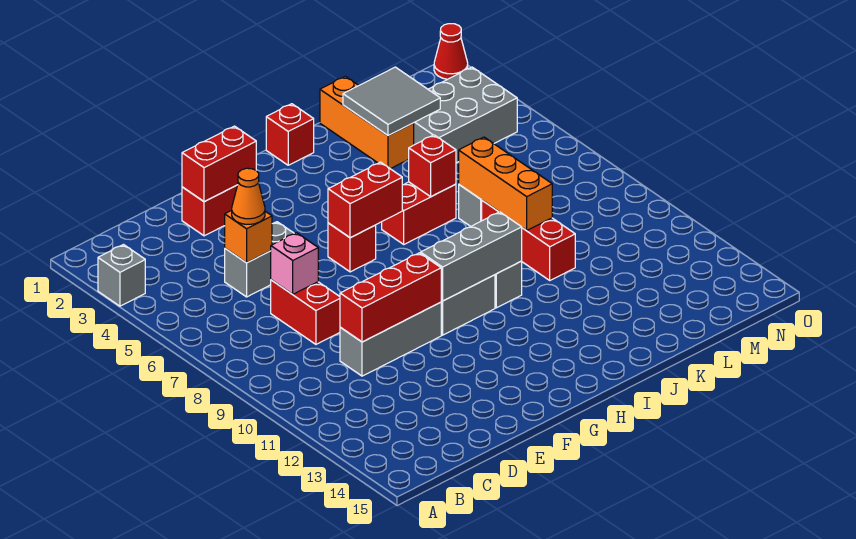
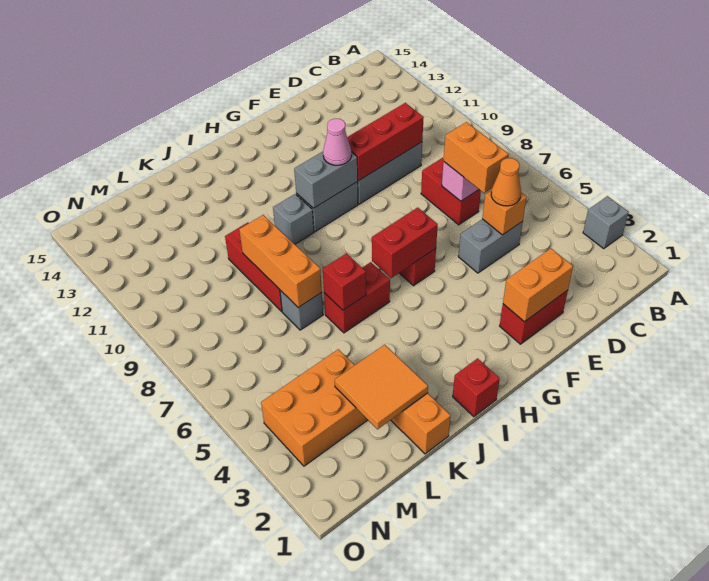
none -> orange 1x2 brick [443,122,508,193]
red 1x2 brick [182,126,256,202] -> orange 1x2 brick [503,248,573,322]
grey 1x3 brick [421,212,522,301] -> grey 1x2 brick [294,151,358,208]
none -> pink 1x1 cone [323,119,351,165]
grey 2x2 tile [343,67,440,136] -> orange 2x2 tile [335,345,428,429]
grey 2x3 brick [414,67,517,163] -> orange 2x3 brick [261,349,367,466]
red 1x1 cone [434,24,468,79] -> none

